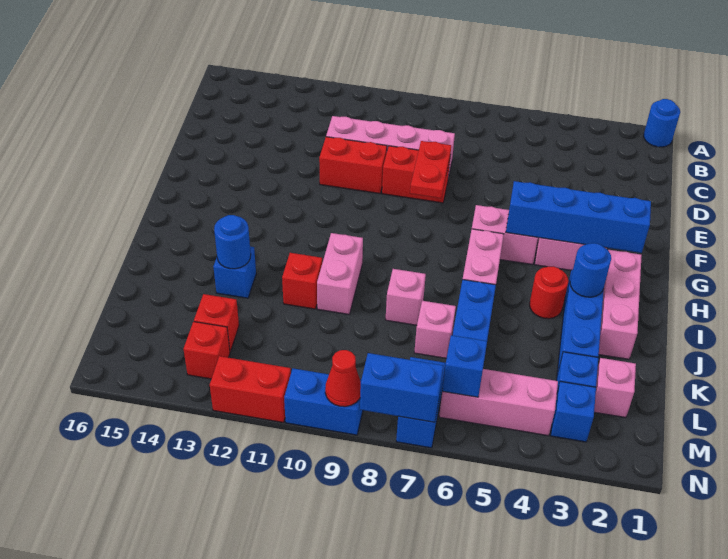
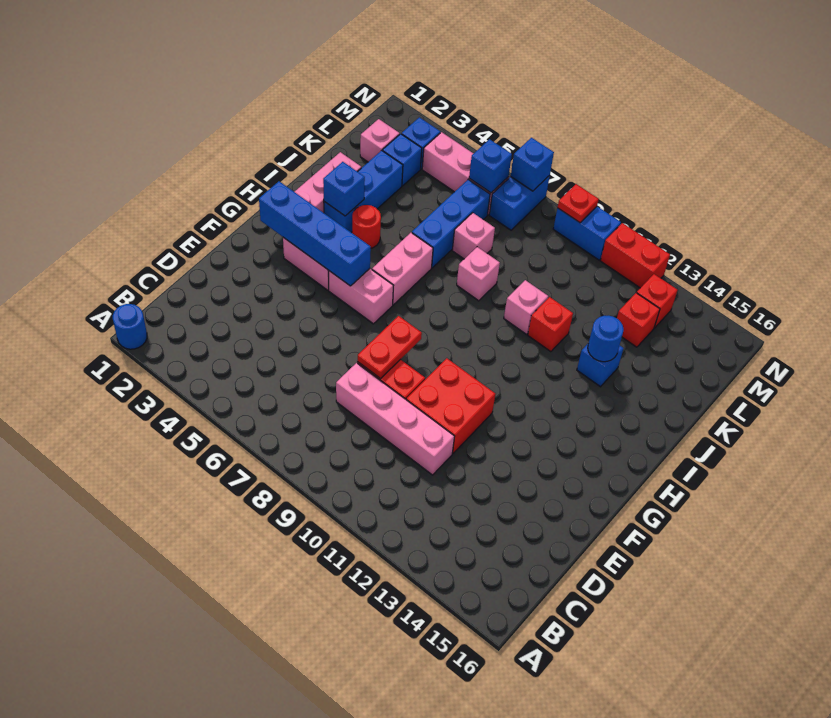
red 1x2 brick [319,137,387,194] -> red 2x2 brick [406,358,495,453]
blue 1x1 round brick [570,243,611,297] -> blue 1x1 brick [323,162,365,216]
pink 1x2 brick [317,233,363,314] -> pink 1x1 brick [504,280,548,334]
blue 1x2 brick [360,353,443,422] -> blue 1x1 brick [511,138,554,191]
red 1x1 cone [325,350,361,407] -> red 1x1 plate [558,184,599,223]

